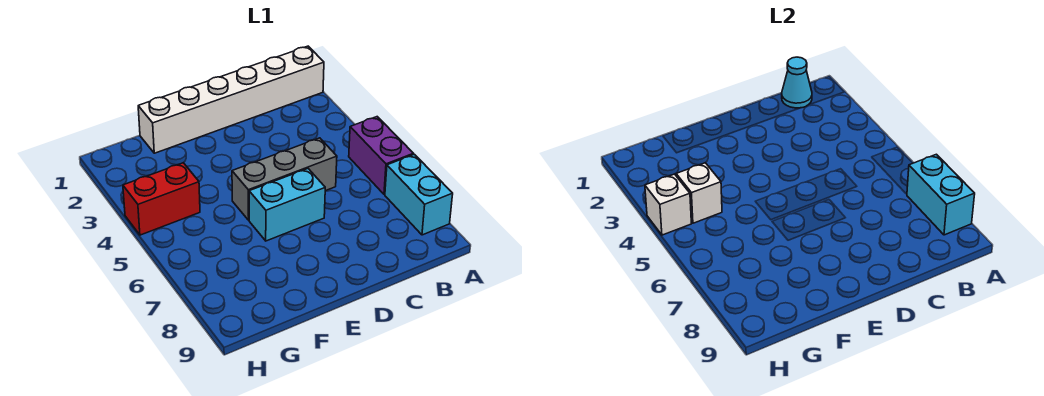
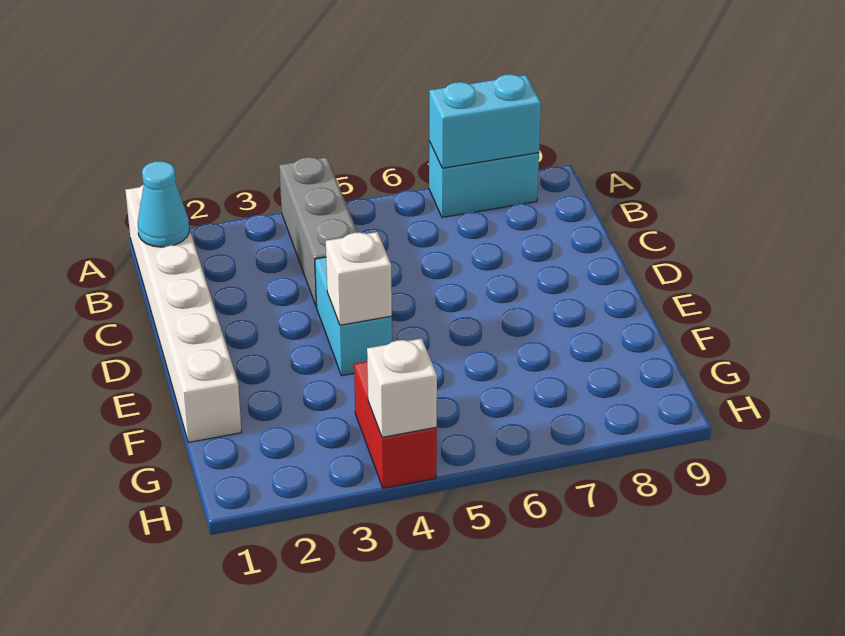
purple 1x2 brick [349,117,414,194] -> none
grey 1x3 brick [232,138,337,220] -> grey 1x3 brick moved to [279,157,358,307]
cyan 1x2 brick [249,169,325,241] -> cyan 1x2 brick moved to [315,257,392,376]
white 1x1 brick [676,163,722,223] -> white 1x1 brick moved to [326,232,392,325]

